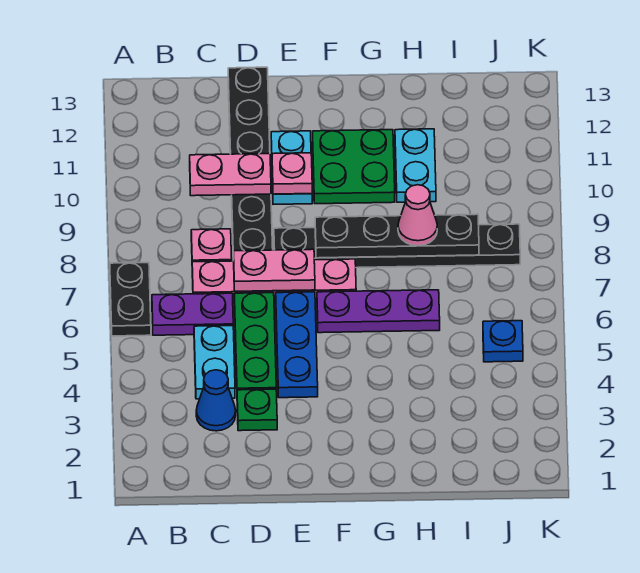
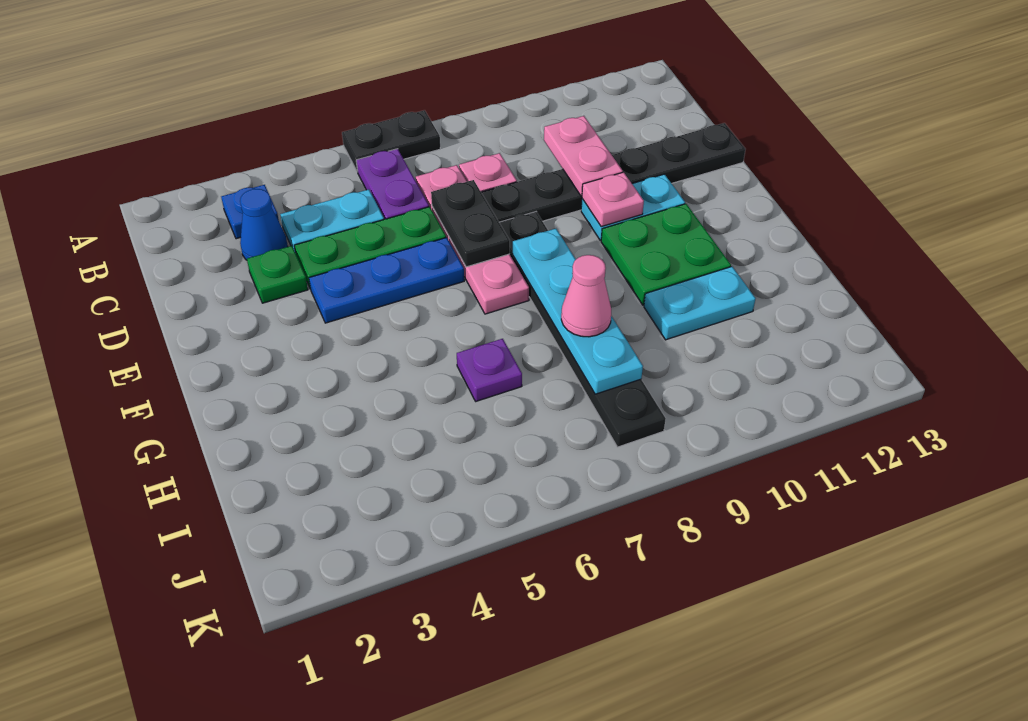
pink 1x2 plate [233,249,315,291] -> black 1x2 plate [431,180,510,267]
purple 1x3 plate [317,290,440,333] -> purple 1x1 plate [457,339,522,401]
black 1x4 plate [315,214,479,258] -> cyan 1x4 plate [513,229,643,394]
blue 1x1 plate [483,321,523,362] -> blue 1x1 plate moved to [221,185,279,239]

